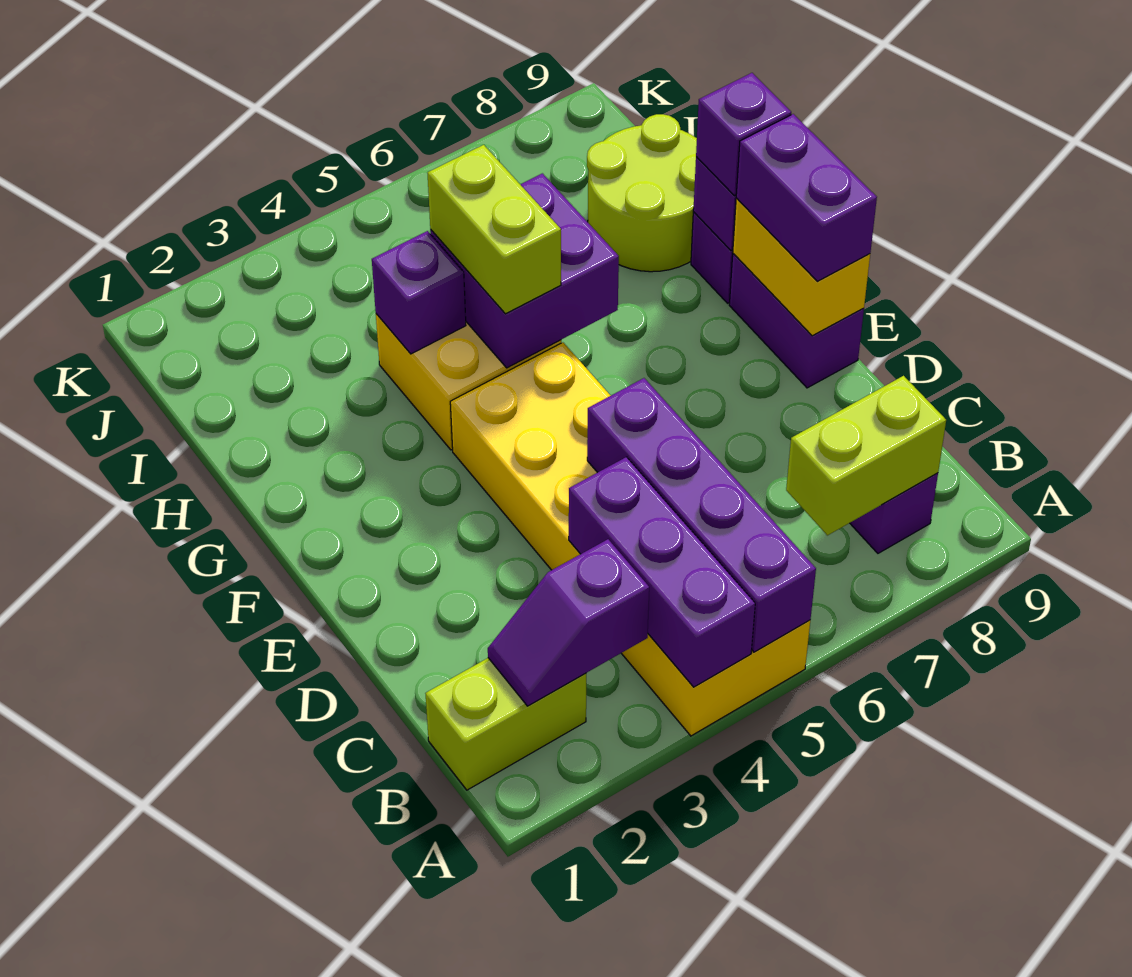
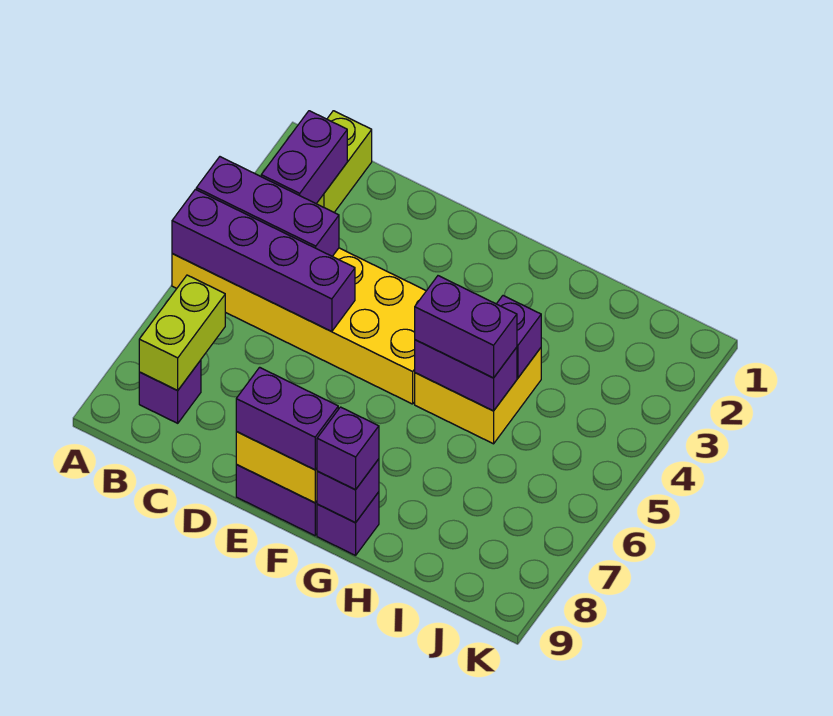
purple 1x2 slope [488,539,649,706] -> purple 1x2 brick [261,111,347,204]
purple 2x2 brick [430,173,619,368] -> purple 1x2 brick [415,340,517,411]
lime 1x2 brick [428,145,561,314] -> purple 1x2 brick [415,276,517,378]
lime 2x2 round brick [587,114,697,272] -> none

